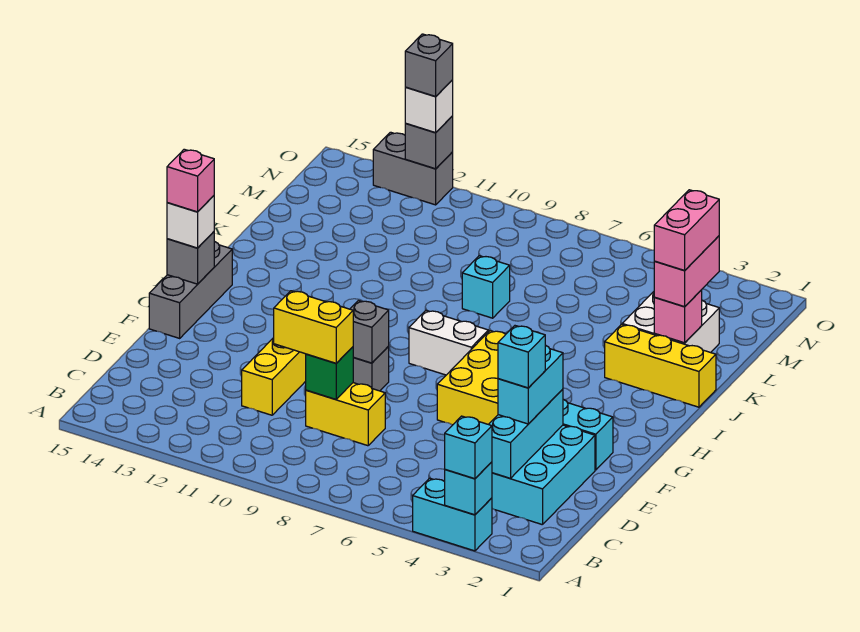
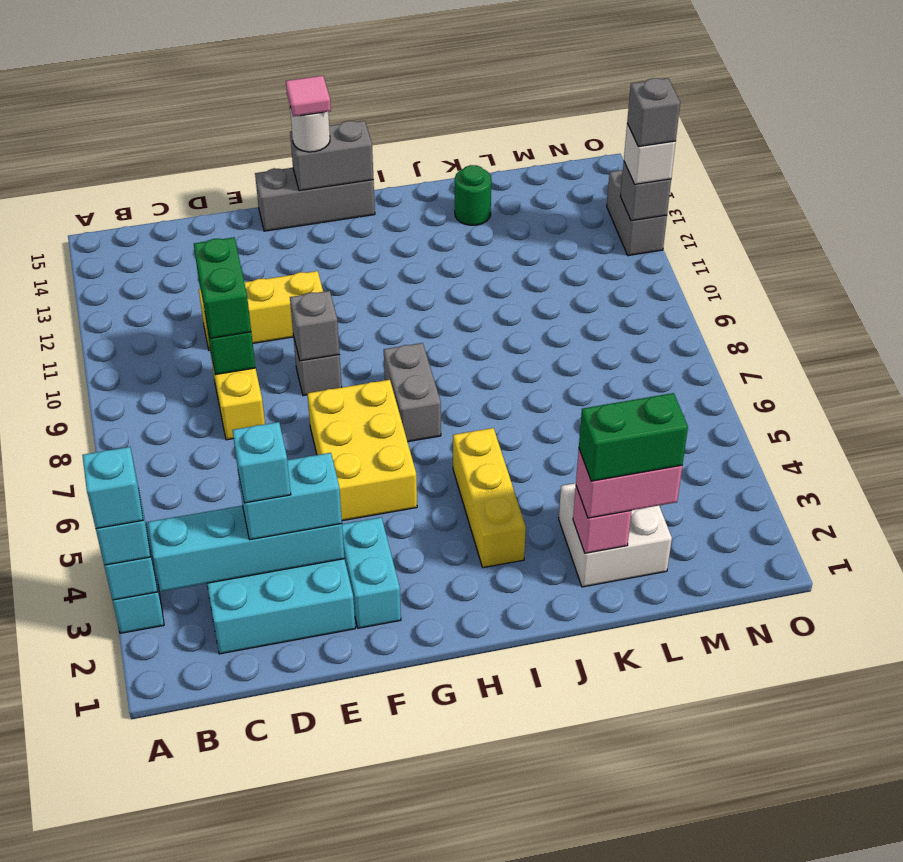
cyan 1x3 brick [489,389,563,478] -> cyan 1x4 brick [148,506,344,592]
yellow 1x2 brick [274,291,353,363] -> green 1x2 brick [194,237,251,338]
yellow 2x3 brick [437,331,506,425] -> yellow 2x3 brick turned to [307,380,417,521]
grey 1x1 brick [167,232,214,284] -> grey 1x2 brick [290,121,374,191]
white 1x1 brick [167,196,214,248] -> white 1x1 round brick [290,107,330,152]
pink 1x1 brick [167,149,214,212] -> pink 1x1 tile [286,76,331,117]
white 1x2 brick [409,310,488,375] -> grey 1x2 brick [384,343,441,442]
yellow 1x3 brick [605,325,716,407] -> yellow 1x3 brick moved to [453,428,526,568]
pink 1x2 brick [654,190,719,271] -> green 1x2 brick [579,393,688,481]
cyan 1x1 brick [462,256,510,318] -> cyan 1x1 brick moved to [82,447,143,529]
none -> green 1x1 round brick [455,165,491,225]

